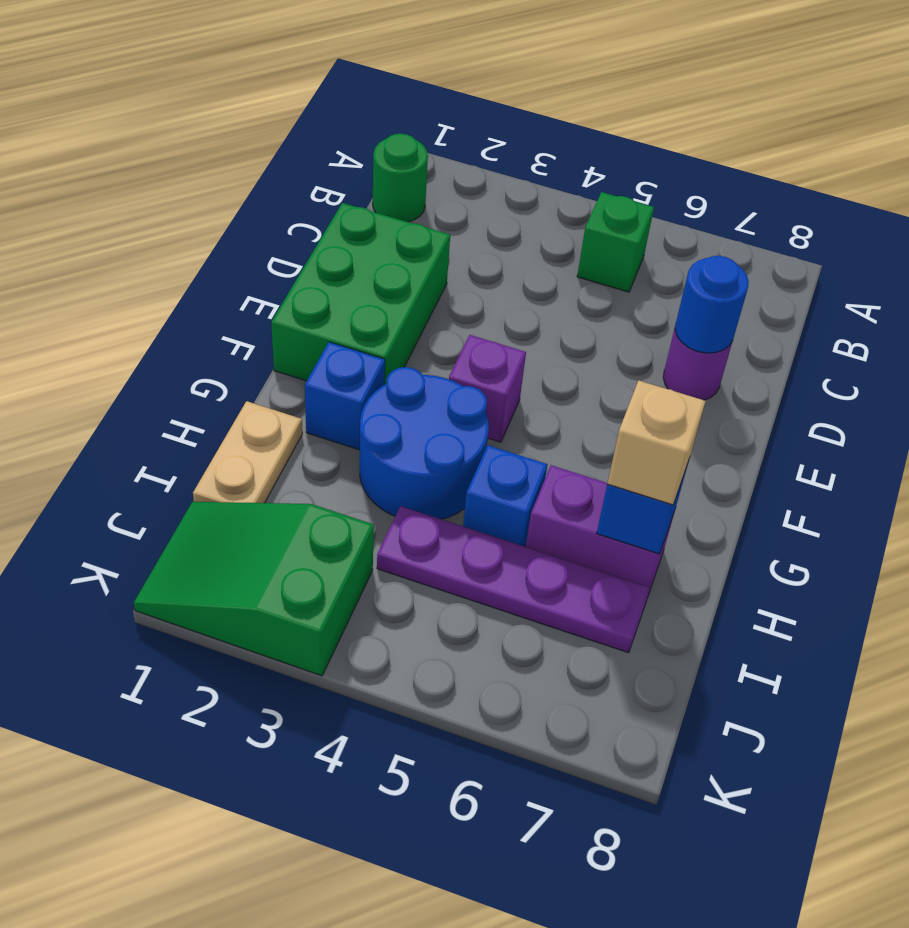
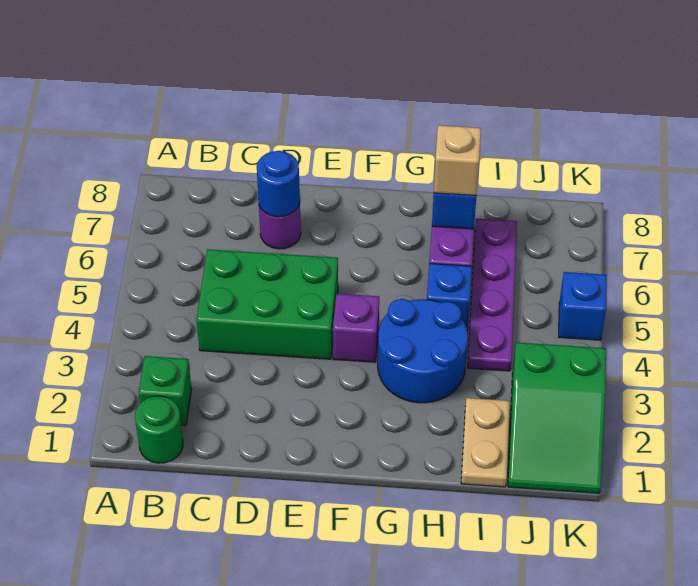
green 1x1 brick [577,192,654,292] -> green 1x1 brick moved to [138,356,192,426]
green 2x3 brick [271,203,450,385] -> green 2x3 brick moved to [196,249,338,359]
blue 1x1 brick [305,342,385,450] -> blue 1x1 brick moved to [559,272,606,340]
tan 1x2 plate [193,401,302,503] -> tan 1x2 plate turned to [461,398,510,487]

